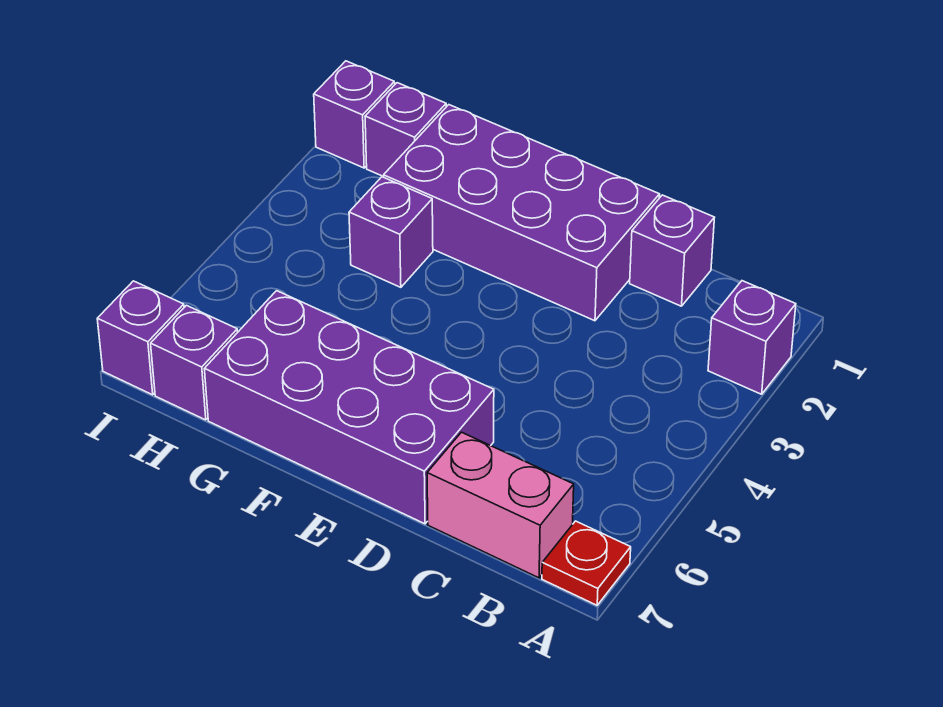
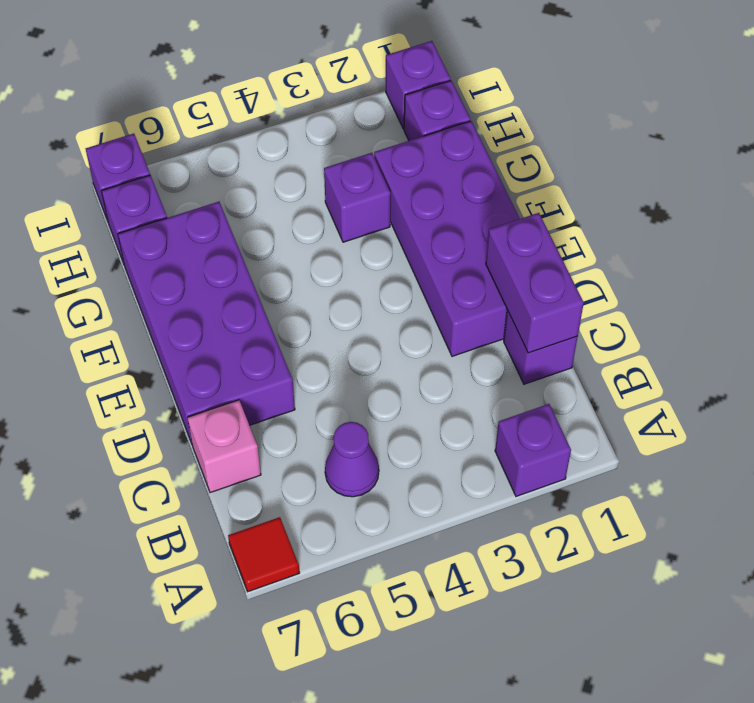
red 1x1 plate [542,521,631,605] -> red 1x1 tile [228,517,300,592]
none -> purple 1x1 cone [325,422,379,497]
pink 1x2 brick [427,432,574,578] -> pink 1x1 brick [188,400,261,493]
none -> purple 1x2 brick [486,213,584,353]

